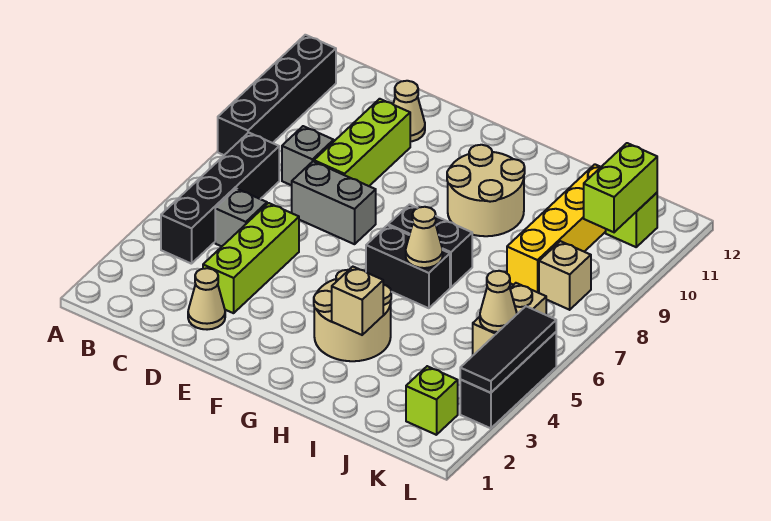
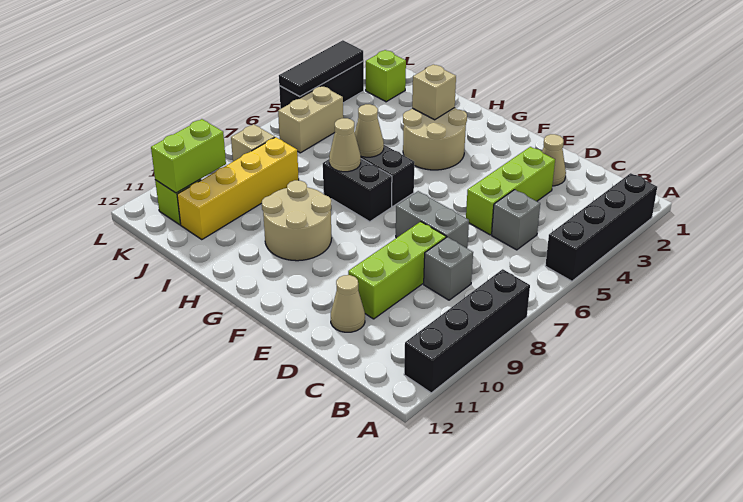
black 1x4 brick [161,133,279,264] -> black 1x4 brick moved to [545,173,657,281]
tan 1x1 cone [480,271,517,332] -> tan 1x1 cone moved to [329,118,361,172]

